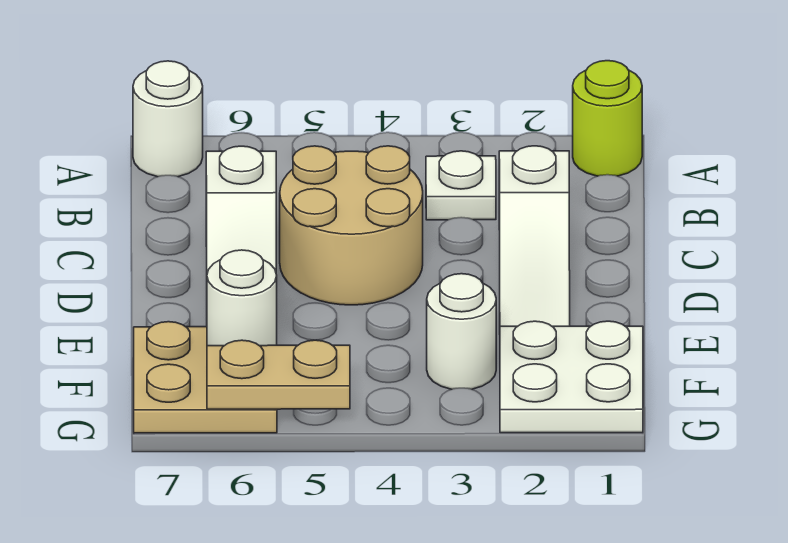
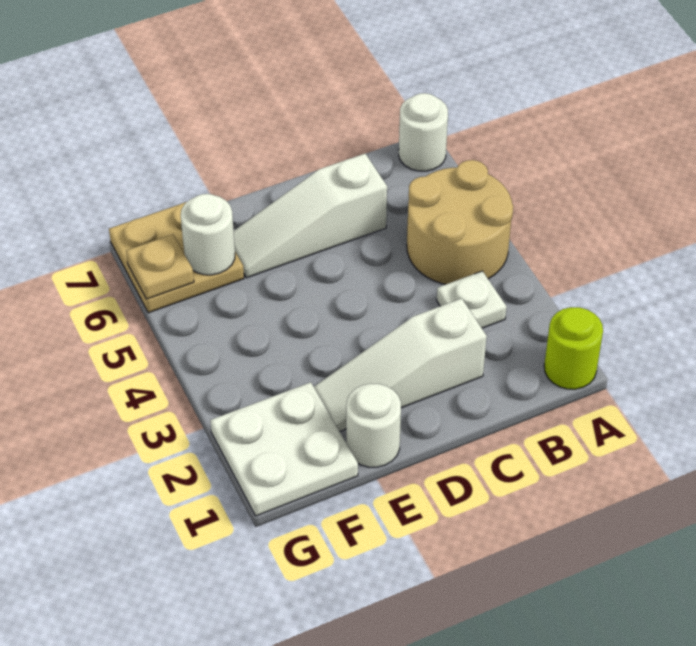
tan 2x2 round brick [280,146,423,305] -> tan 2x2 round brick moved to [407,160,513,284]
white 1x1 round brick [427,274,496,389] -> white 1x1 round brick moved to [346,383,401,467]
tan 1x2 plate [207,340,350,409] -> tan 1x1 plate [126,234,194,299]

